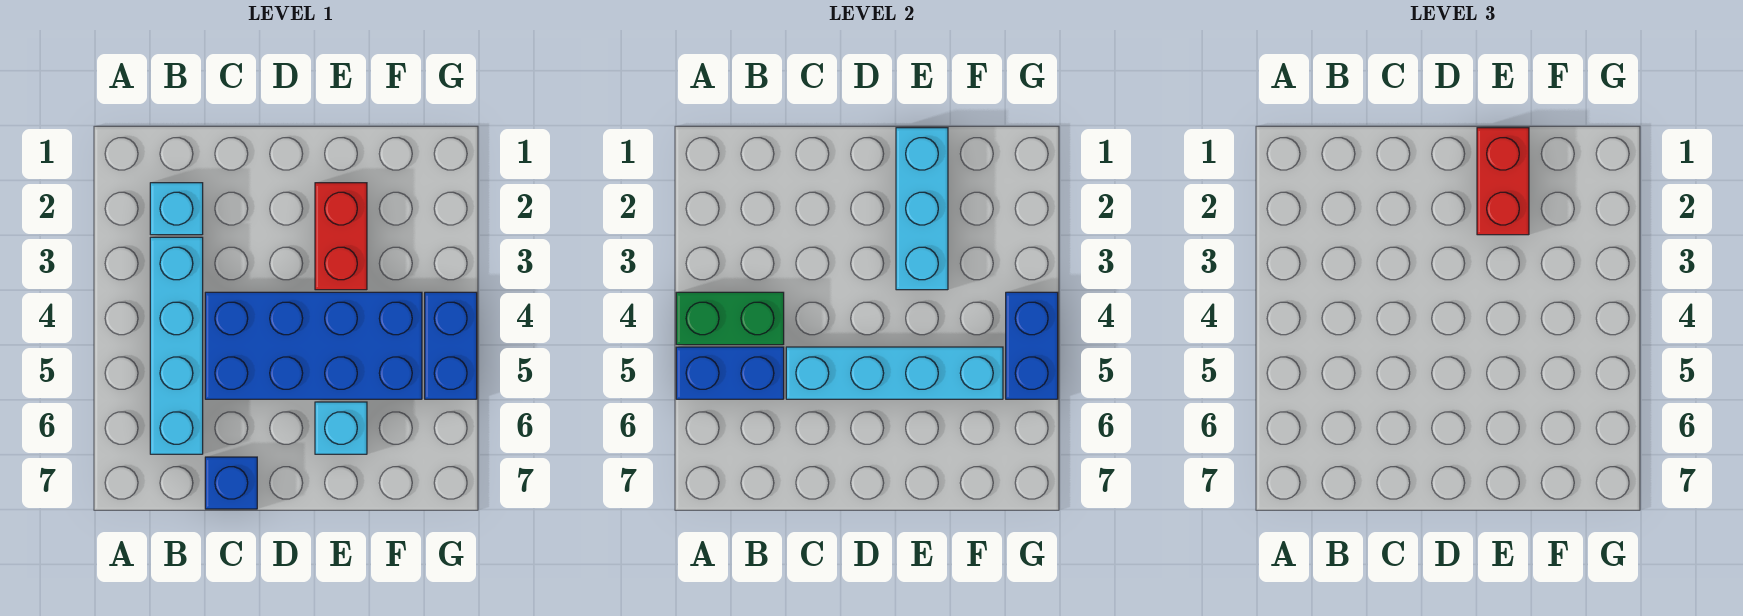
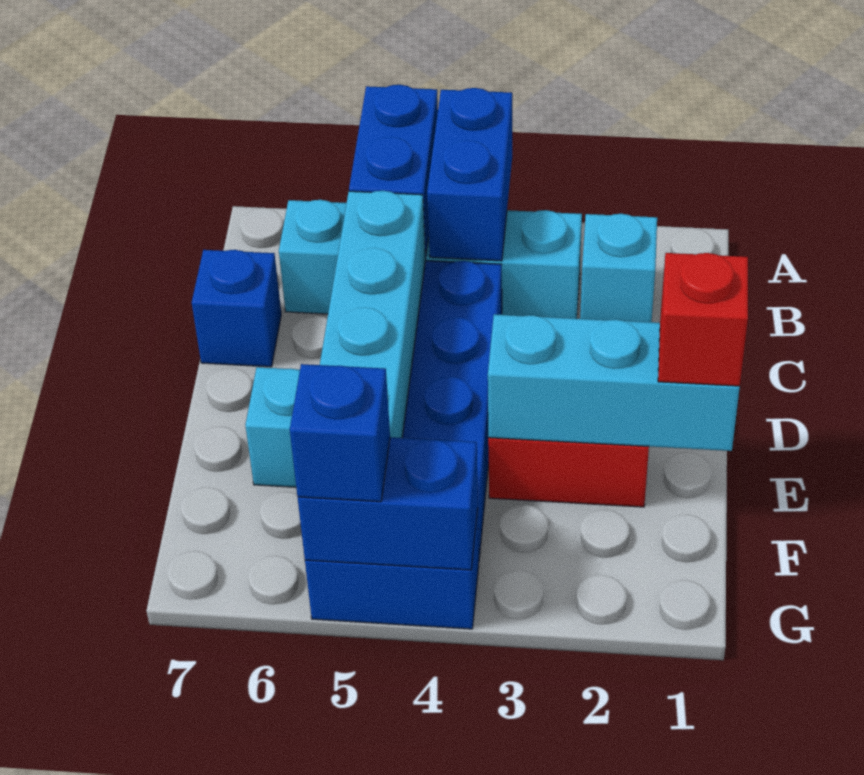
green 1x2 brick [676,292,784,345] -> blue 1x2 brick [427,88,512,261]
red 1x2 brick [1477,128,1529,235] -> red 1x1 brick [658,253,748,386]
none -> blue 1x1 brick [290,364,390,502]

